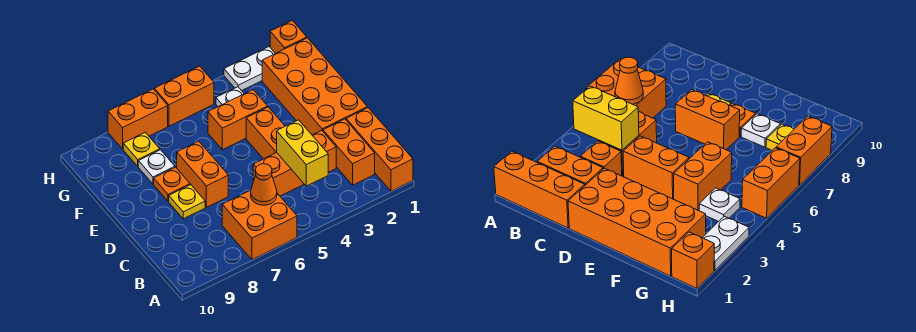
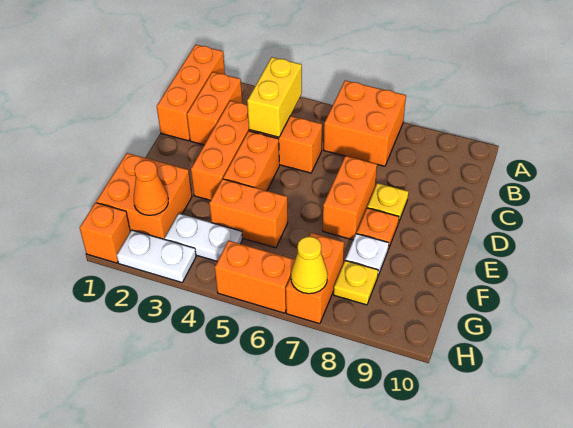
orange 1x1 cone [251,164,277,205] -> orange 1x1 cone moved to [134,160,168,215]
orange 1x1 brick [312,130,336,172] -> orange 1x3 brick [191,101,249,201]
orange 2x4 brick [262,38,367,135] -> orange 2x2 brick [96,153,192,239]
white 1x1 plate [216,87,244,107] -> white 1x2 plate [165,213,242,261]
orange 1x2 brick [108,89,168,149] -> orange 1x2 brick turned to [286,233,344,324]
none -> yellow 1x1 cone [291,237,328,294]

